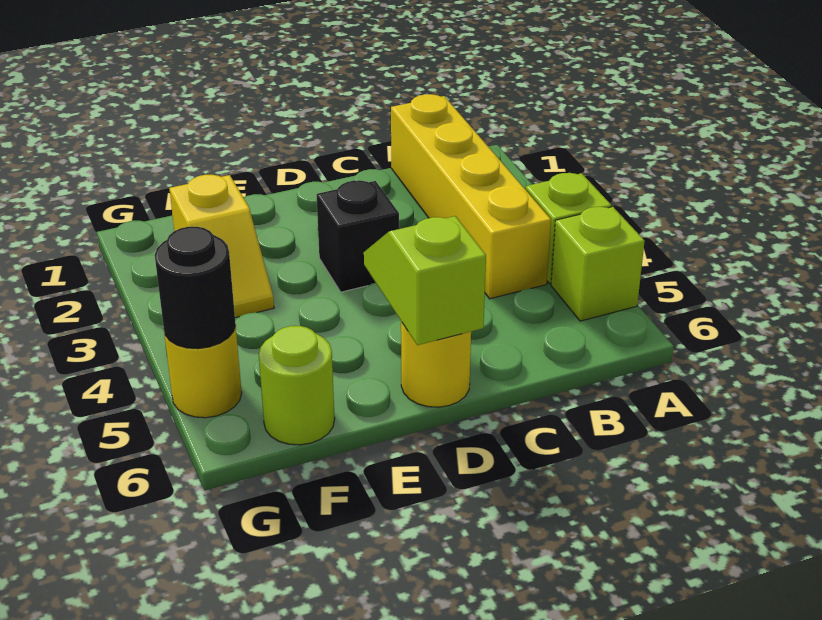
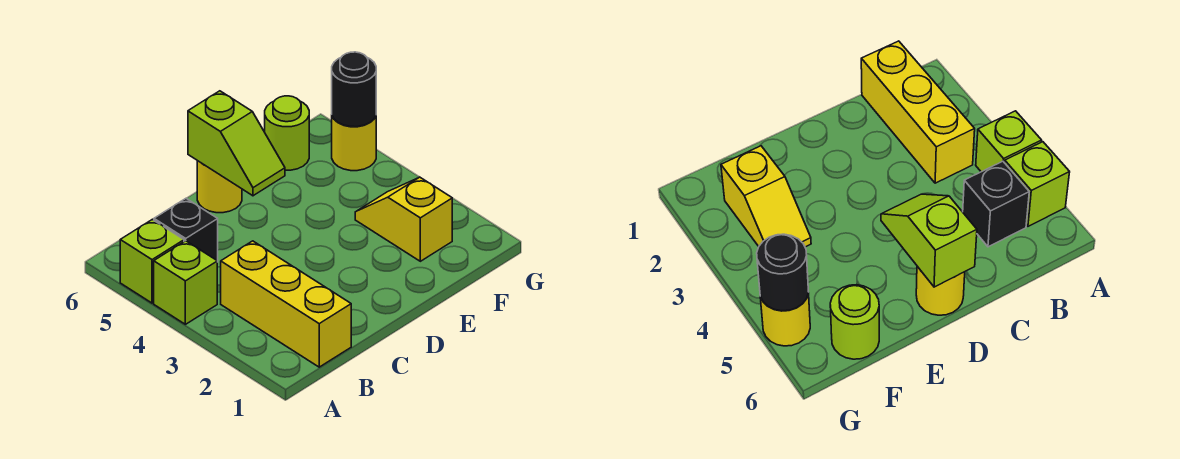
yellow 1x4 brick [391,94,551,299] -> yellow 1x3 brick [221,241,351,367]
black 1x1 brick [317,180,399,292] -> black 1x1 brick moved to [154,198,218,262]

